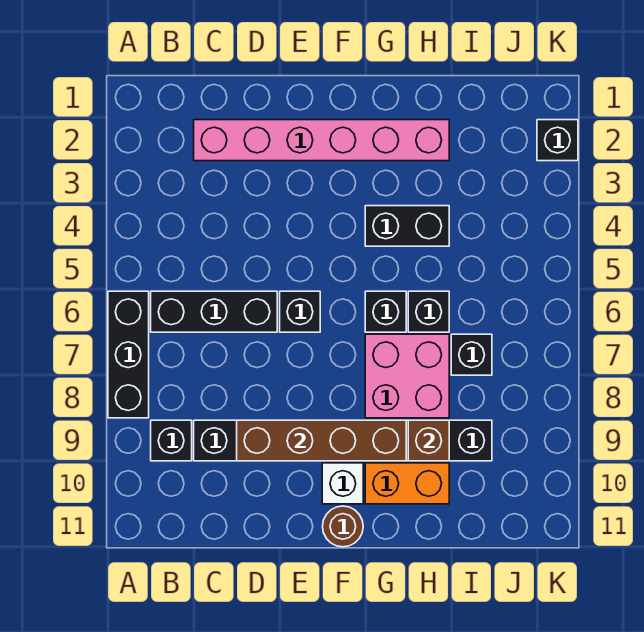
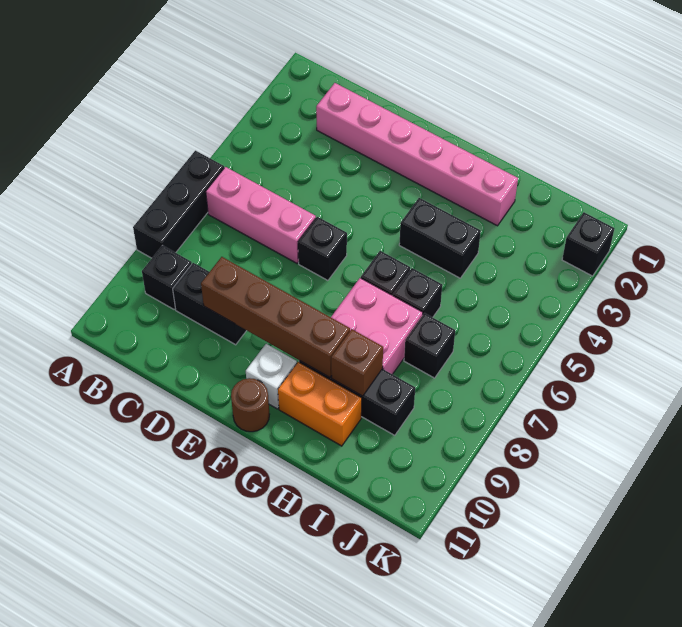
black 1x3 brick [151,291,277,332] -> pink 1x3 brick [206,167,316,263]

